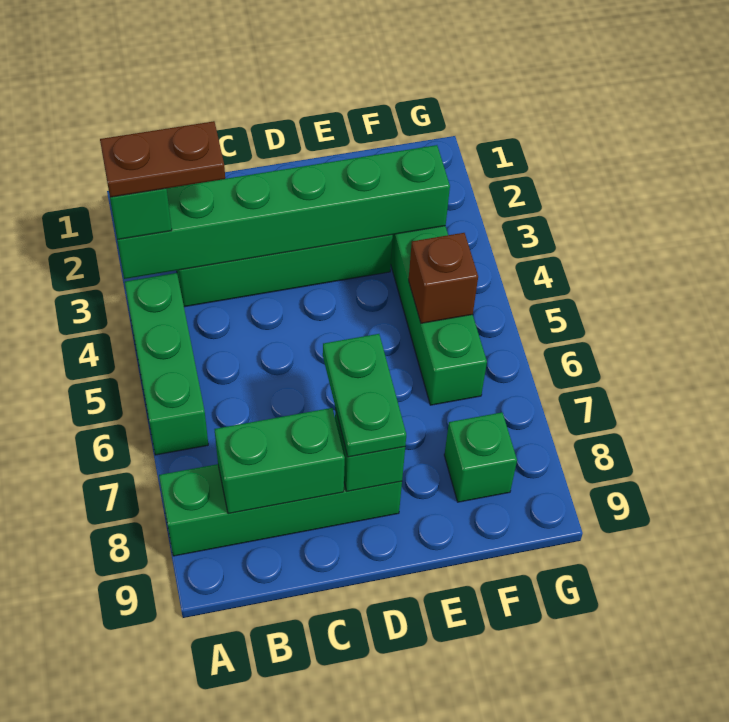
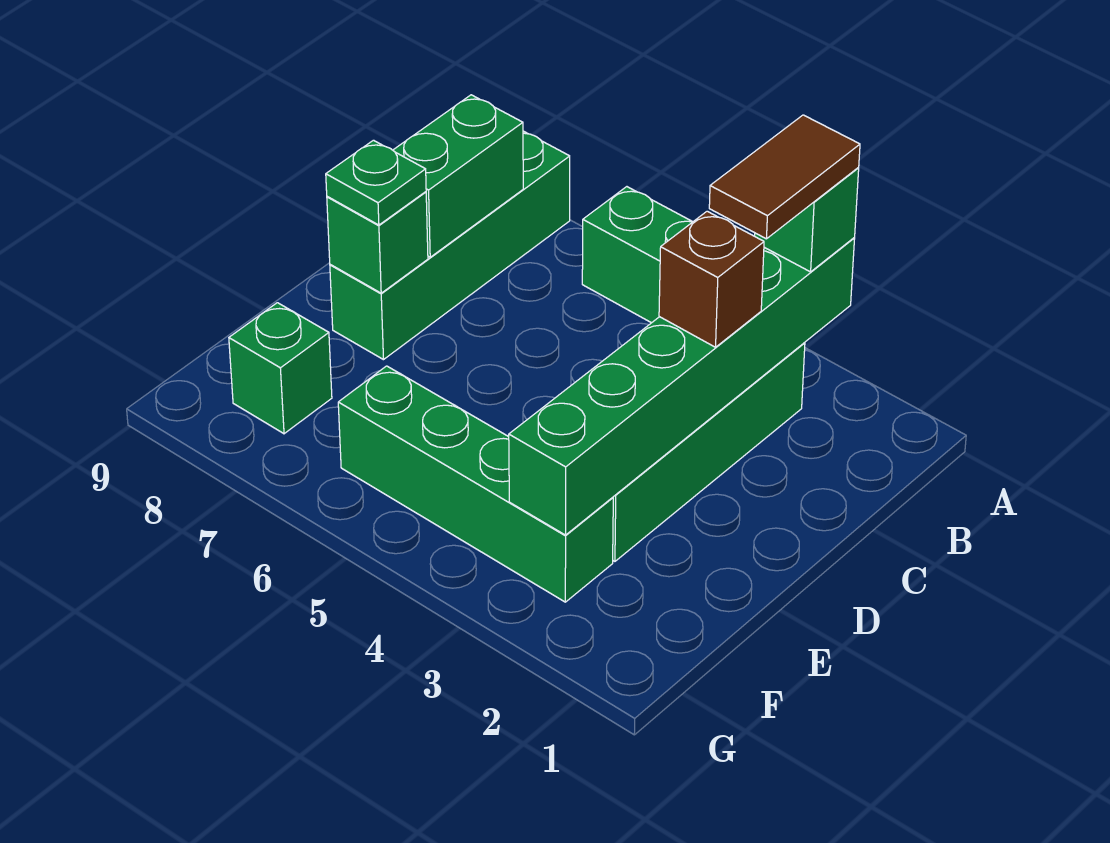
brown 1x2 plate [100,121,225,197] -> brown 1x2 tile [709,115,860,239]
green 1x2 plate [323,334,406,457] -> green 1x1 plate [326,140,426,225]
brown 1x1 brick [409,233,478,323] -> brown 1x1 brick moved to [659,211,764,347]

